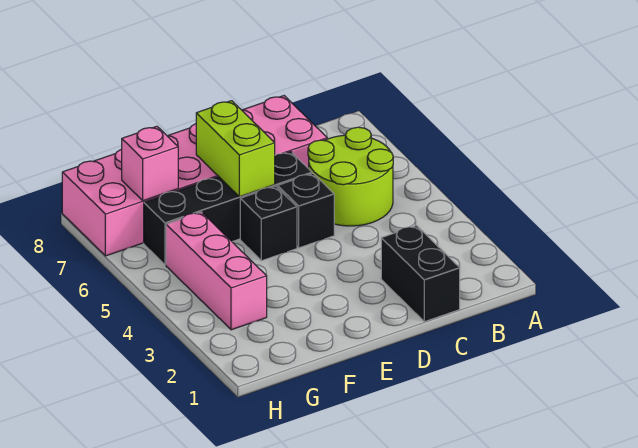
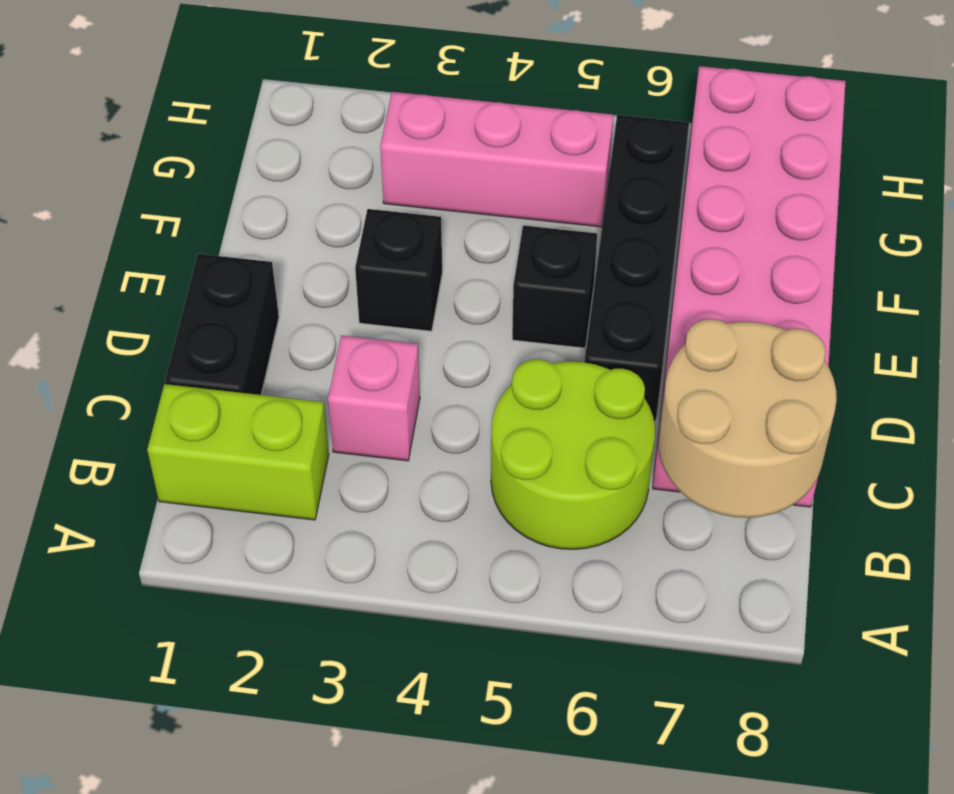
none -> tan 2x2 round brick [659,319,837,518]
black 1x2 brick [381,226,460,322] -> black 1x2 brick turned to [165,254,279,395]
black 1x1 brick [278,174,334,248] -> black 1x1 brick moved to [355,209,442,331]
lime 1x2 brick [196,101,275,197] -> lime 1x2 brick moved to [147,384,329,520]
pink 1x1 brick [122,126,178,201] -> pink 1x1 brick moved to [328,335,420,461]

